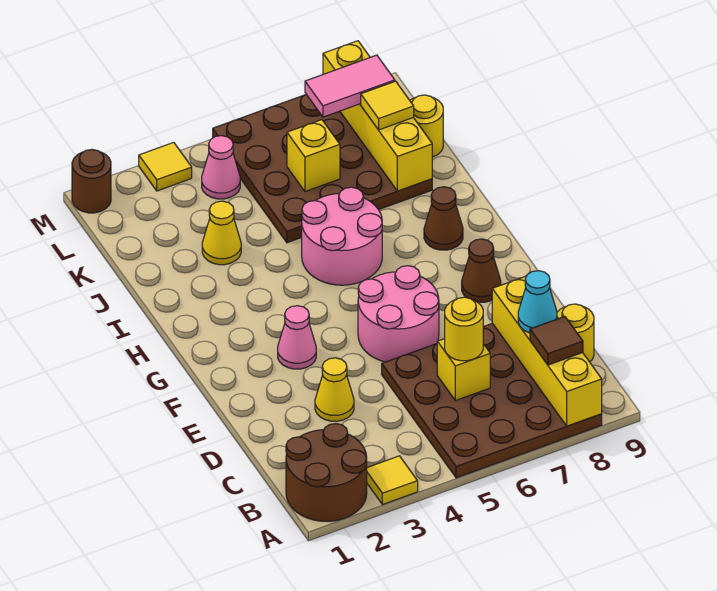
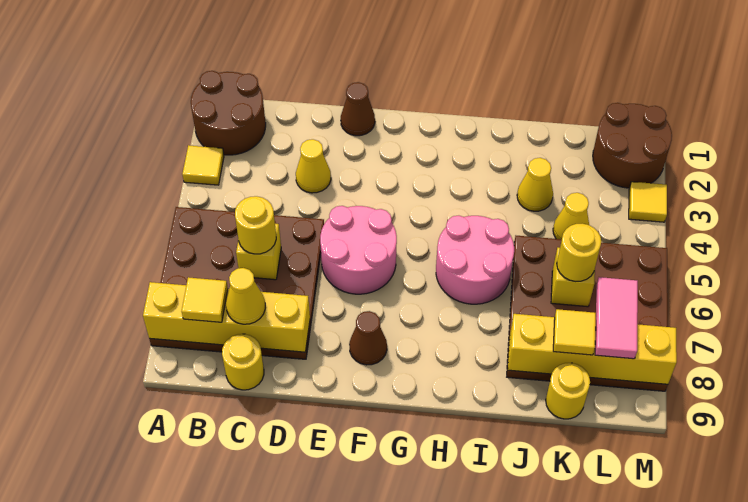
brown 1x1 tile [530,316,583,365] -> yellow 1x1 tile [182,277,228,322]
cyan 1x1 cone [518,271,557,333] -> yellow 1x1 cone [226,268,265,324]
pink 1x1 cone [278,306,316,369] -> none
brown 1x1 cone [424,187,463,250] -> brown 1x1 cone moved to [341,82,375,136]
none -> yellow 1x1 cone [553,193,589,239]
none -> yellow 1x1 round brick [557,224,601,282]
pink 1x1 cone [202,136,240,199] -> none
brown 1x1 round brick [72,149,111,213] -> brown 2x2 round brick [593,103,672,188]

